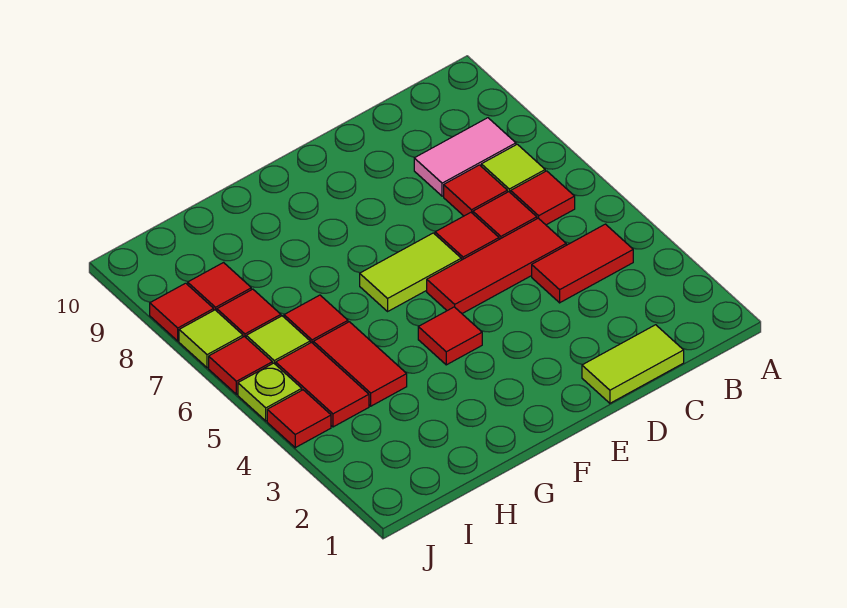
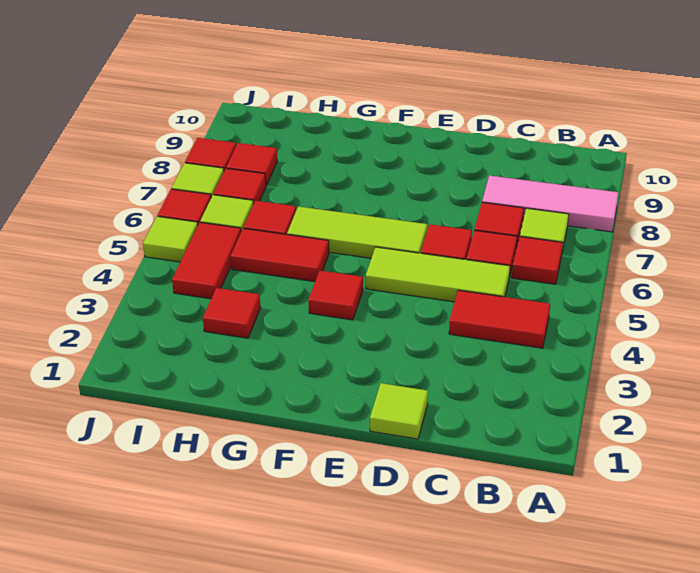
pink 1x2 tile [414,118,516,196] -> pink 1x3 tile [482,175,619,232]
lime 1x2 tile [582,325,684,403] -> lime 1x1 tile [370,383,428,439]
red 1x3 tile [427,218,566,313] -> lime 1x3 tile [366,247,510,302]
lime 1x2 tile [360,233,461,311] -> lime 1x3 tile [287,206,427,258]
red 1x2 tile [313,322,407,406] -> red 1x2 tile turned to [230,228,329,281]
red 1x1 tile [267,390,331,448] -> red 1x1 tile moved to [203,288,261,338]
lime 1x1 plate [238,363,302,421] -> lime 1x1 tile [143,216,198,262]

